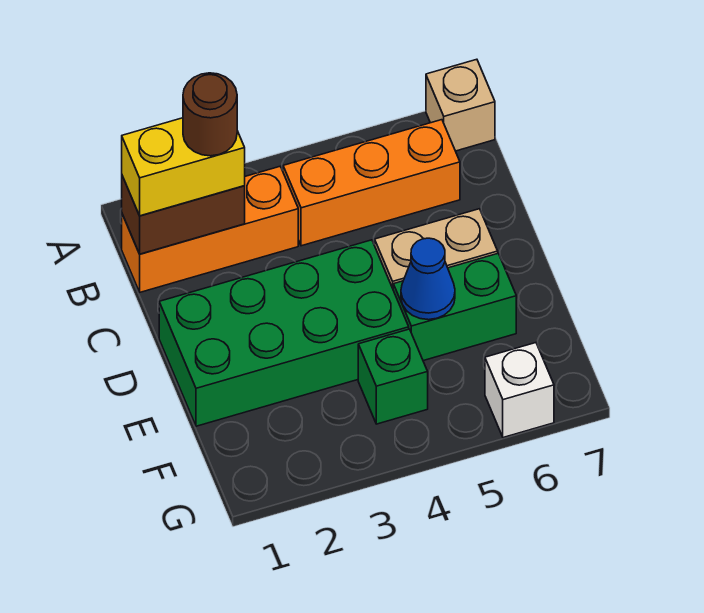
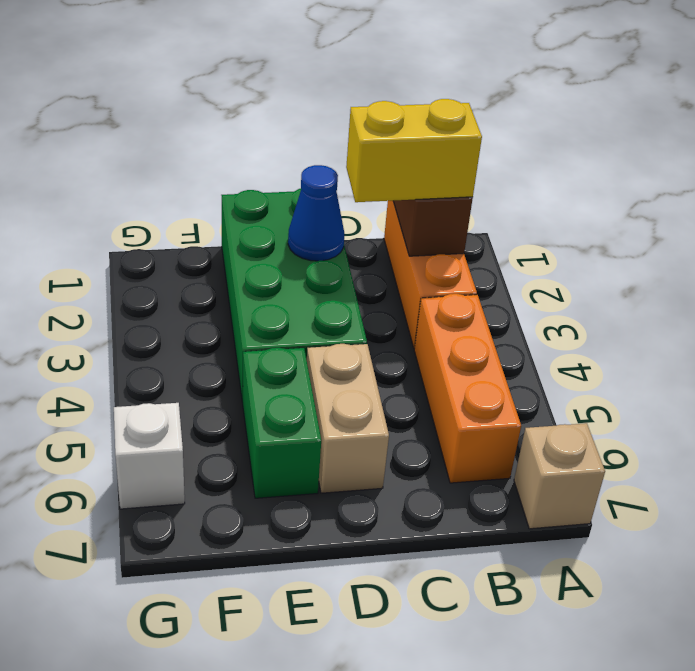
yellow 1x2 brick [122,118,245,216] -> yellow 1x2 brick turned to [346,99,482,202]
brown 1x1 round brick [183,73,237,156] -> none
blue 1x1 cone [401,238,455,320] -> blue 1x1 cone moved to [288,165,344,261]
green 1x1 brick [358,329,428,424] -> none

